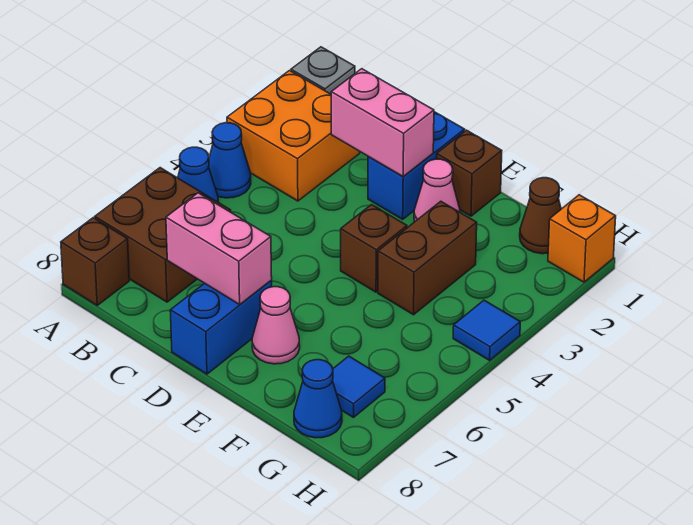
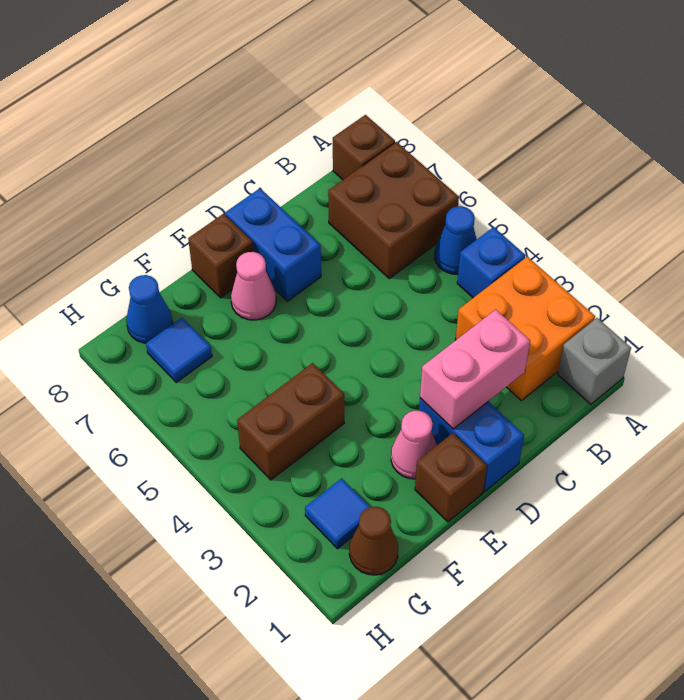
blue 1x1 cone [209,123,251,198] -> blue 1x1 brick [457,227,526,298]
pink 1x2 brick [166,193,272,304] -> none
brown 1x1 brick [341,205,407,292] -> brown 1x1 brick moved to [188,214,253,298]
brown 1x2 brick [378,201,477,315] -> brown 1x2 brick turned to [237,363,344,480]
orange 1x1 brick [548,195,616,282] -> none
blue 1x1 tile [453,300,520,360] -> blue 1x1 tile moved to [305,478,370,549]

